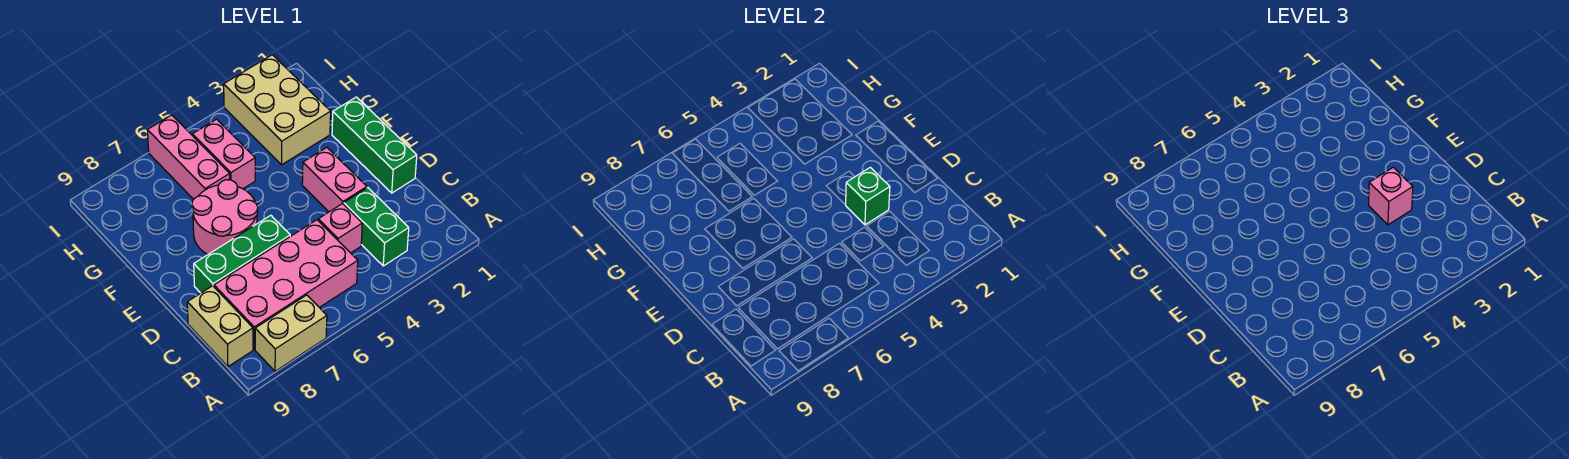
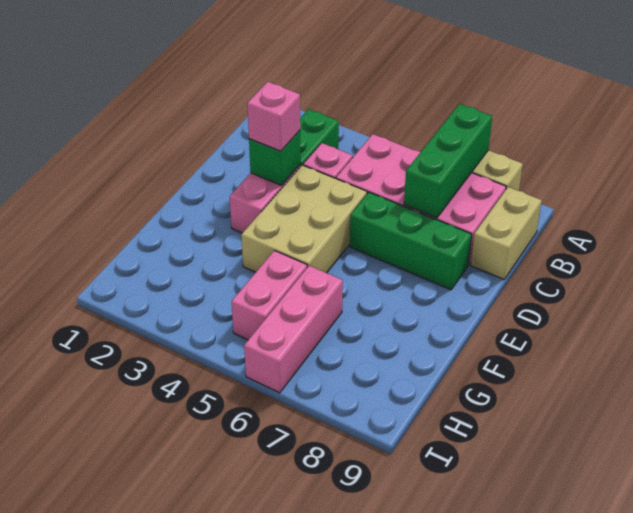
green 1x3 brick [332,97,417,193] -> green 1x3 brick moved to [404,104,492,218]
pink 2x2 round brick [192,180,258,254] -> none
tan 2x3 brick [224,55,331,165] -> tan 2x3 brick moved to [241,165,367,273]

